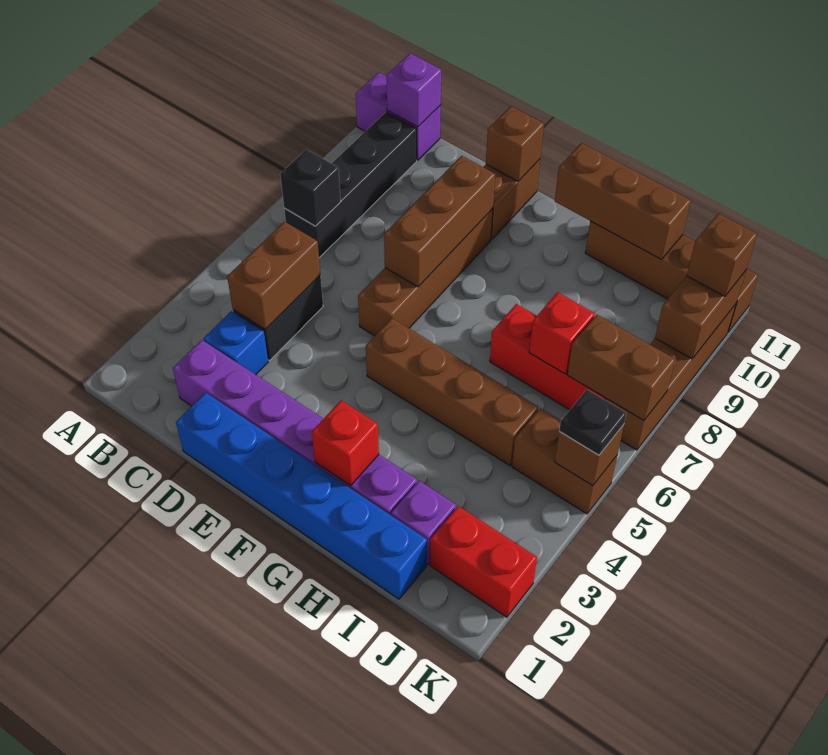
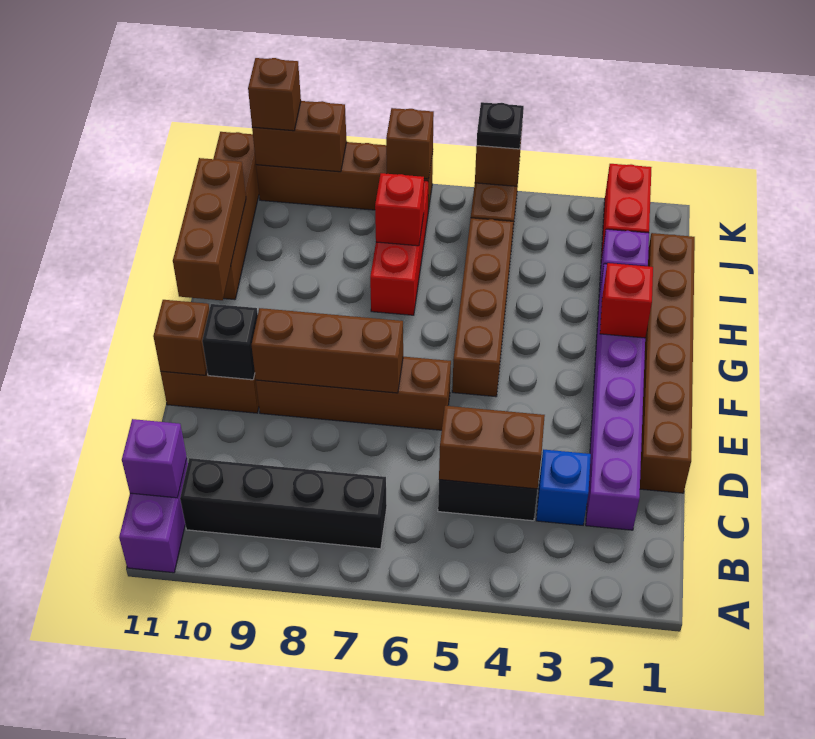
black 1x1 brick [280,149,341,226] -> black 1x1 brick moved to [202,304,258,380]
blue 1x6 brick [176,393,427,599] -> brown 1x6 brick [640,233,695,493]
brown 1x2 brick [567,315,675,420] -> brown 1x1 brick [386,108,434,179]

